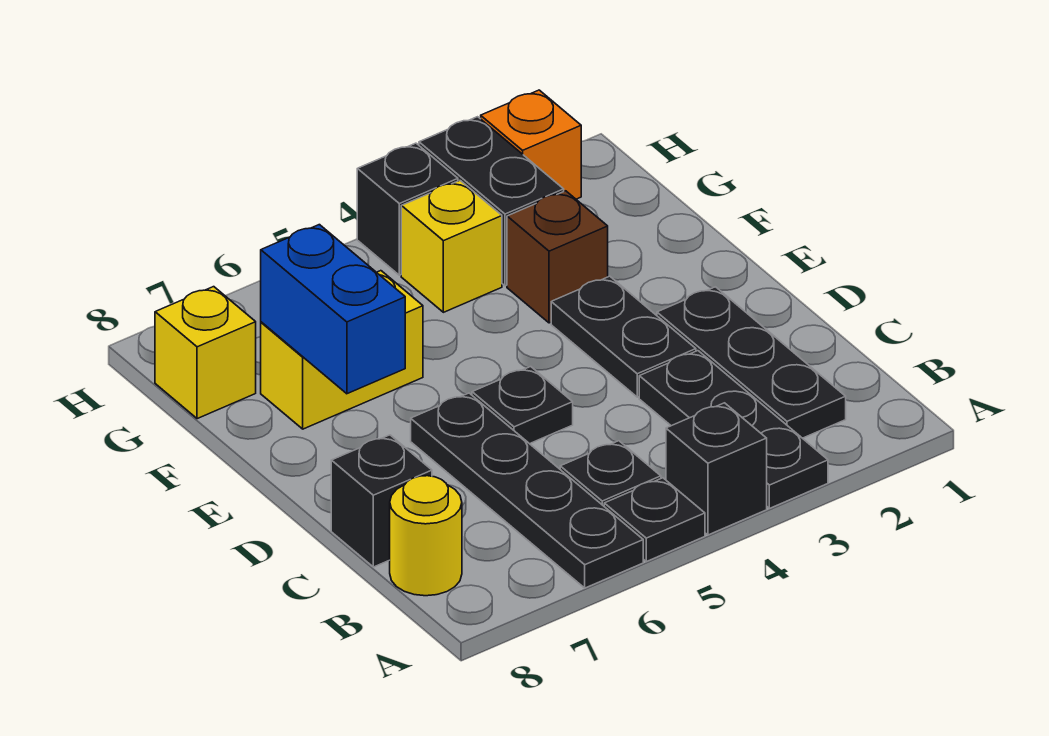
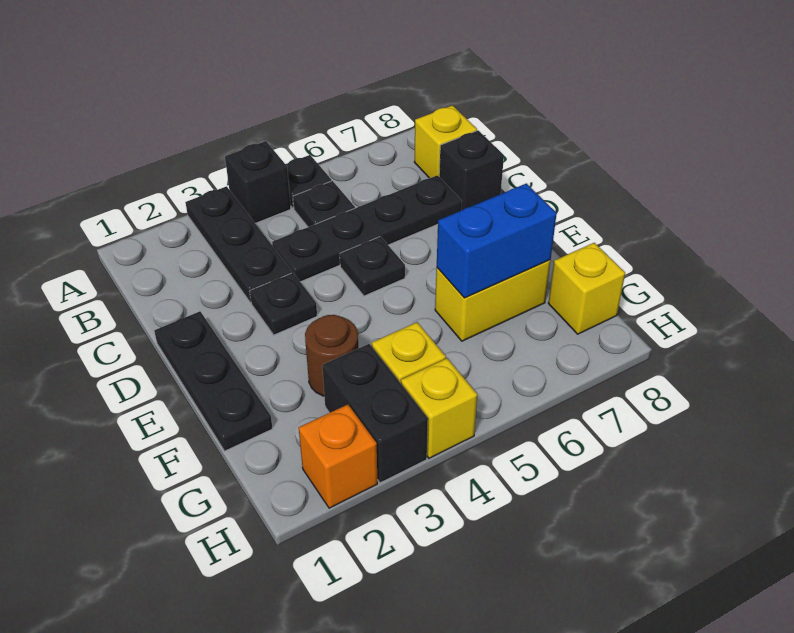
black 1x4 plate [411,393,643,588] -> black 1x4 plate turned to [272,175,462,282]
black 1x3 plate [657,287,846,438] -> black 1x3 plate moved to [154,311,273,451]
yellow 1x1 round brick [390,476,462,596] -> yellow 1x1 brick [414,105,477,178]
black 1x2 plate [551,276,696,397] -> black 1x1 plate [250,273,317,335]
blue 1x2 brick [261,225,405,394] -> blue 1x2 brick turned to [437,183,557,298]
brown 1x1 brick [507,191,608,323] -> brown 1x1 round brick [305,315,358,396]
black 1x1 brick [357,143,458,275] -> yellow 1x1 brick [401,358,477,458]

